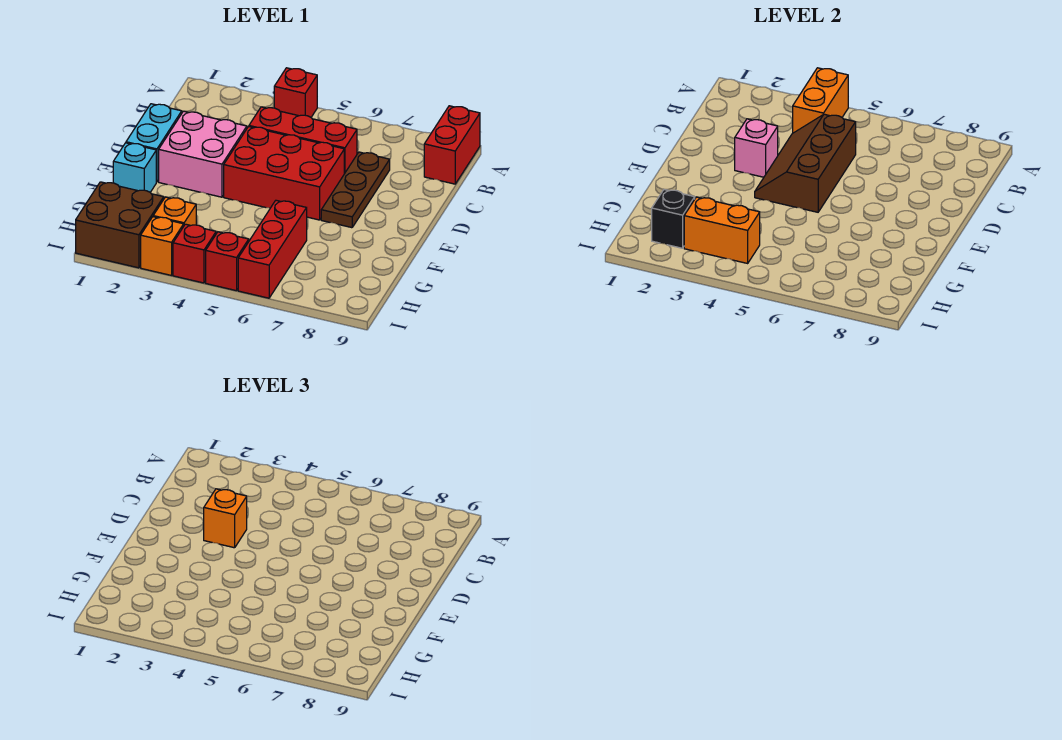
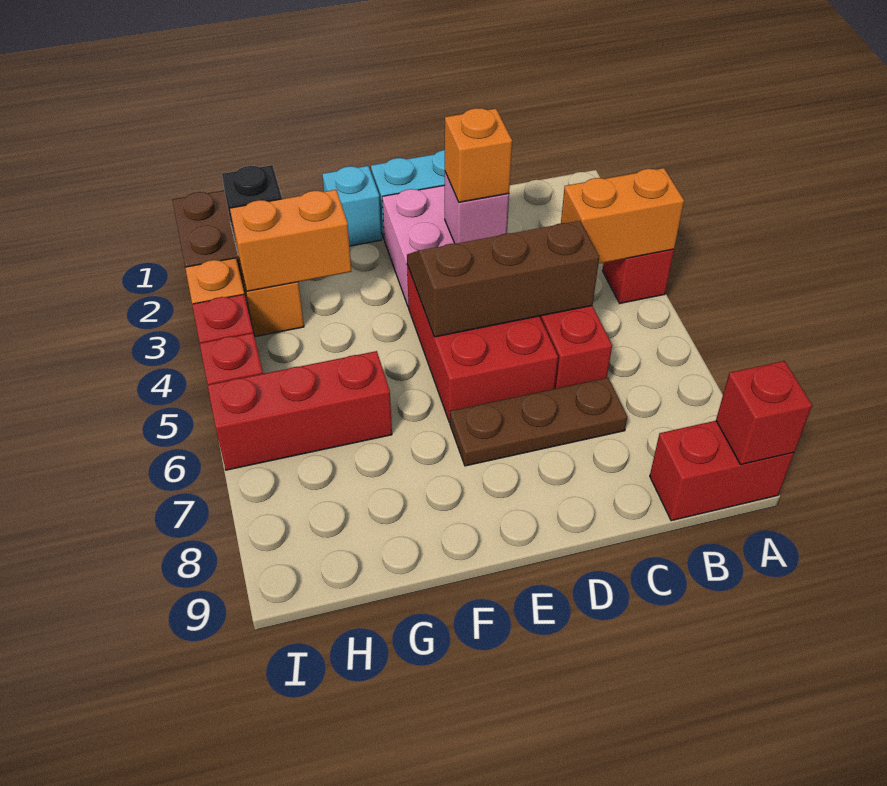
none -> red 1x1 brick [716,361,812,465]
orange 1x2 brick [684,197,760,263] -> orange 1x2 brick turned to [230,190,352,291]

